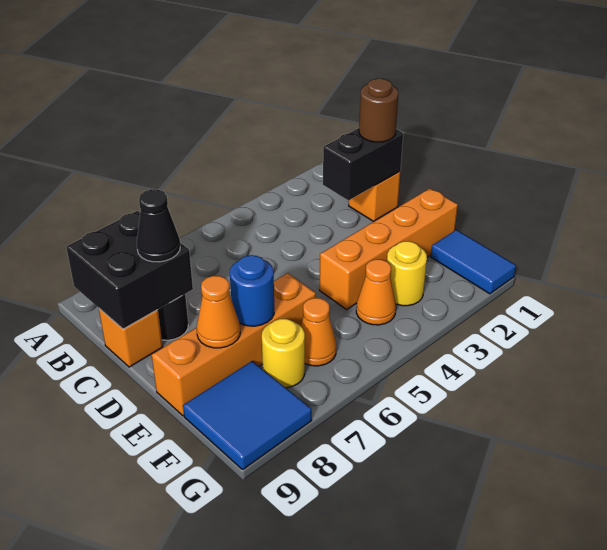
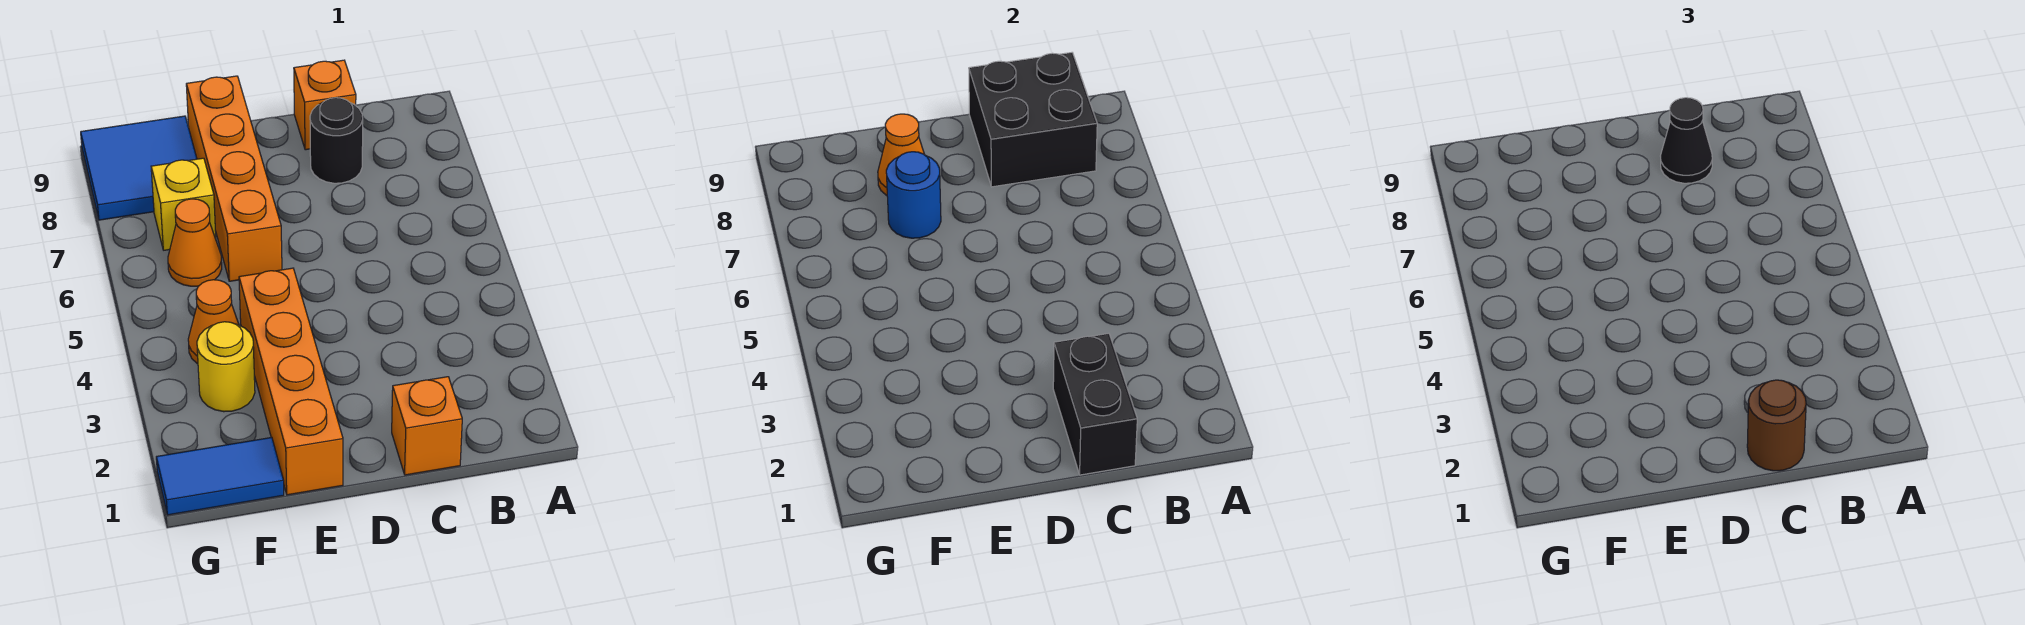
yellow 1x1 round brick [262,319,305,388] -> yellow 1x1 brick [151,158,216,250]

